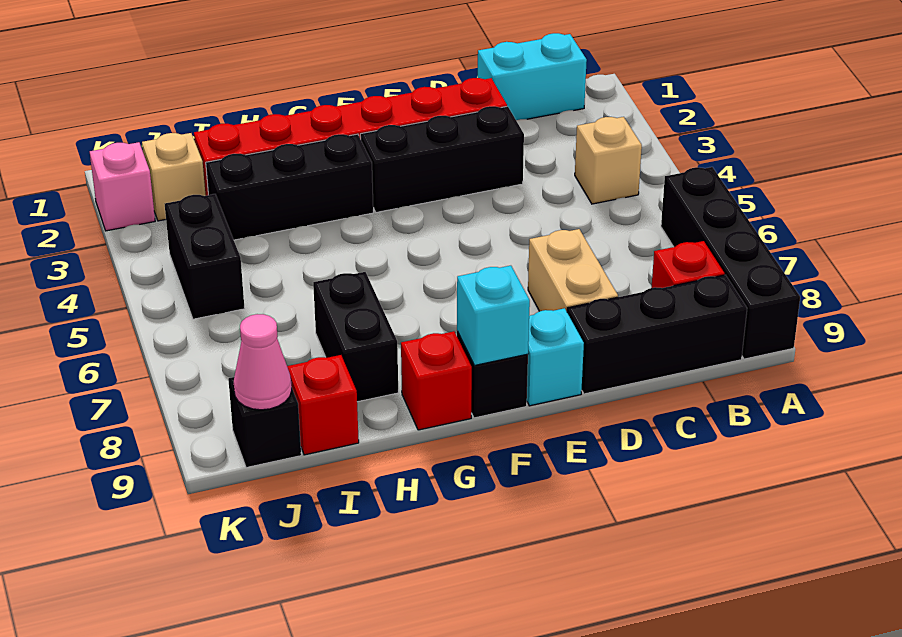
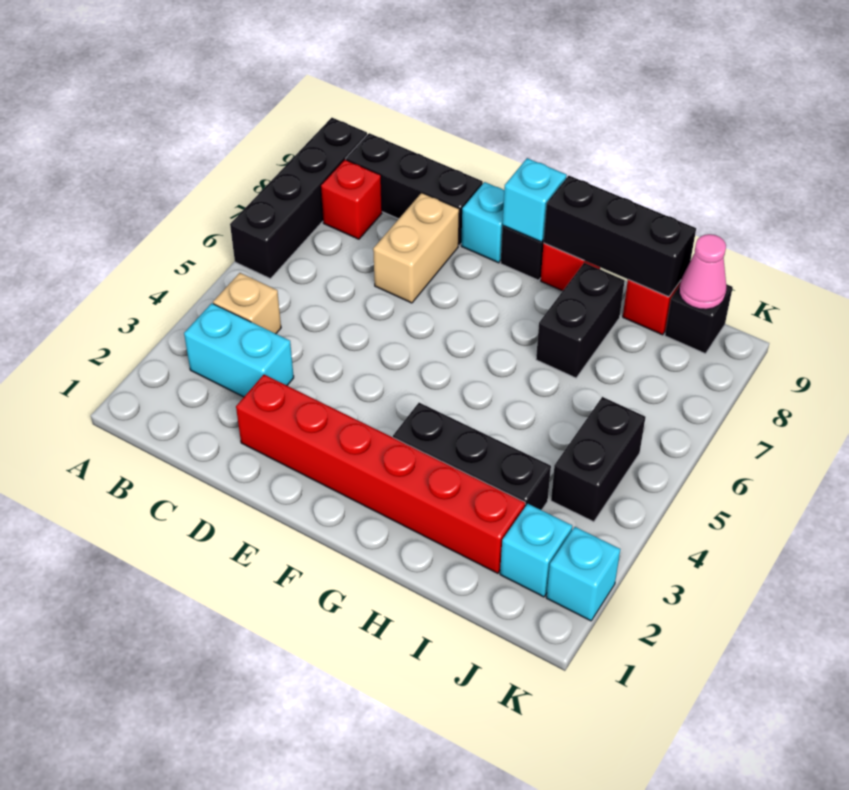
cyan 1x2 brick [478,33,587,120] -> cyan 1x2 brick moved to [184,303,294,397]
black 1x3 brick [360,106,524,212] -> black 1x3 brick moved to [544,176,696,297]
tan 1x1 brick [142,133,206,221] -> cyan 1x1 brick [500,504,572,597]
pink 1x1 brick [90,142,155,231] -> cyan 1x1 brick [546,527,620,621]

